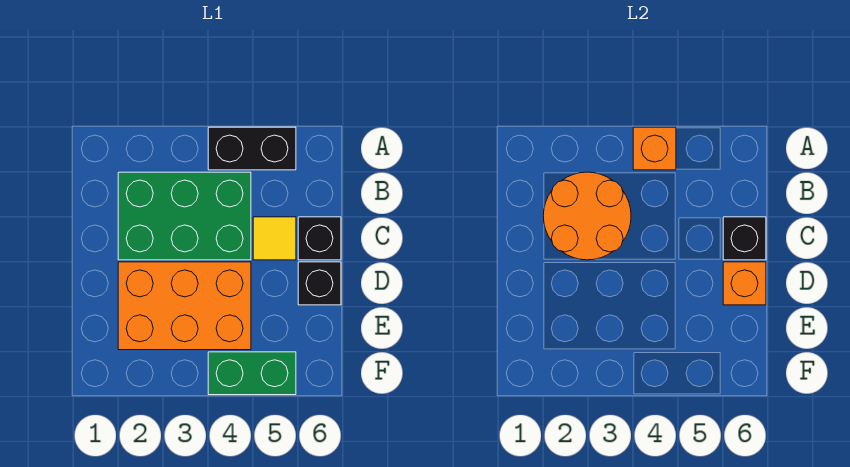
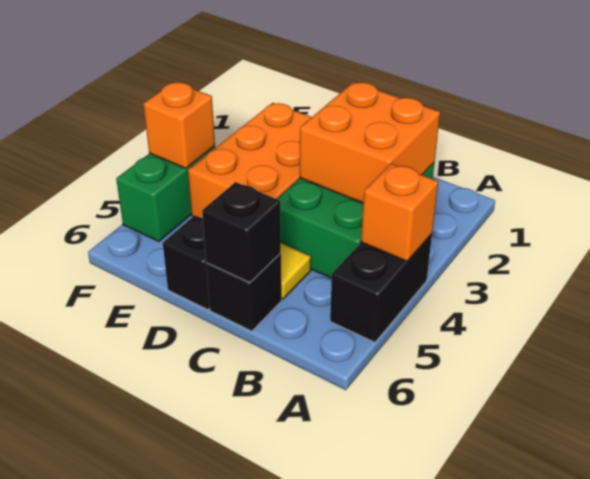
orange 2x2 round brick [543,172,631,260] -> orange 2x2 brick [300,82,440,203]
orange 1x1 brick [723,262,766,305] -> orange 1x1 brick moved to [143,82,215,168]

